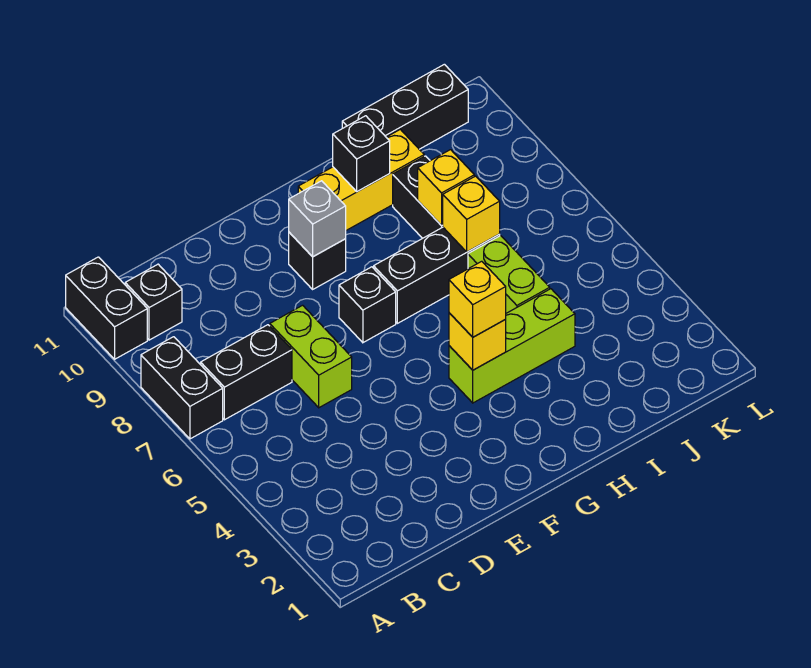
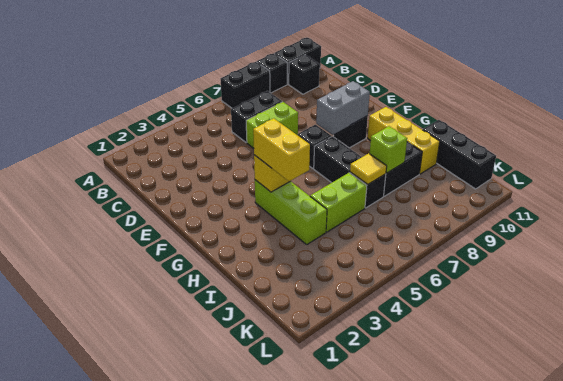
black 1x2 brick [201,325,292,420] -> black 1x2 brick turned to [231,91,282,142]
grey 1x1 brick [289,181,346,257] -> grey 1x2 brick [316,81,370,135]
yellow 1x1 brick [449,261,506,337] -> yellow 1x2 brick [253,118,310,182]
black 1x1 brick [333,116,390,192] -> black 1x1 brick moved to [257,53,287,93]
yellow 1x1 brick [443,176,500,252] -> yellow 1x1 tile [350,153,387,184]
yellow 1x1 brick [418,150,474,226] -> lime 1x1 brick [370,126,407,173]

